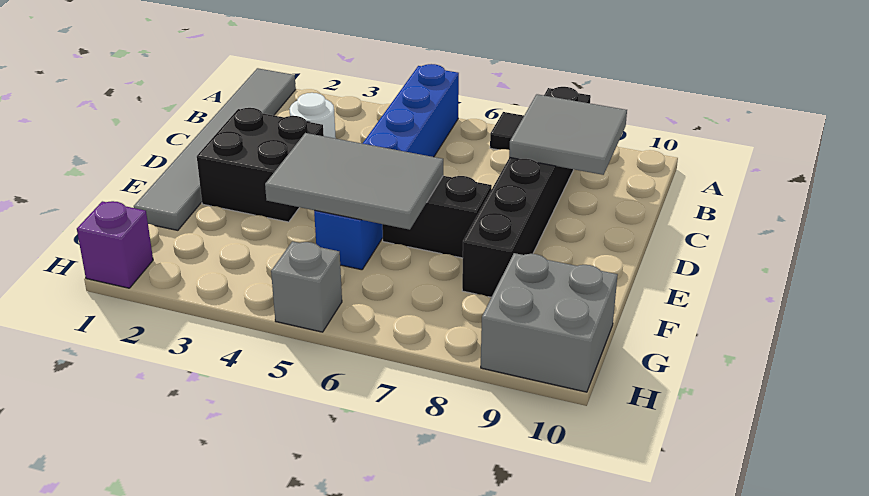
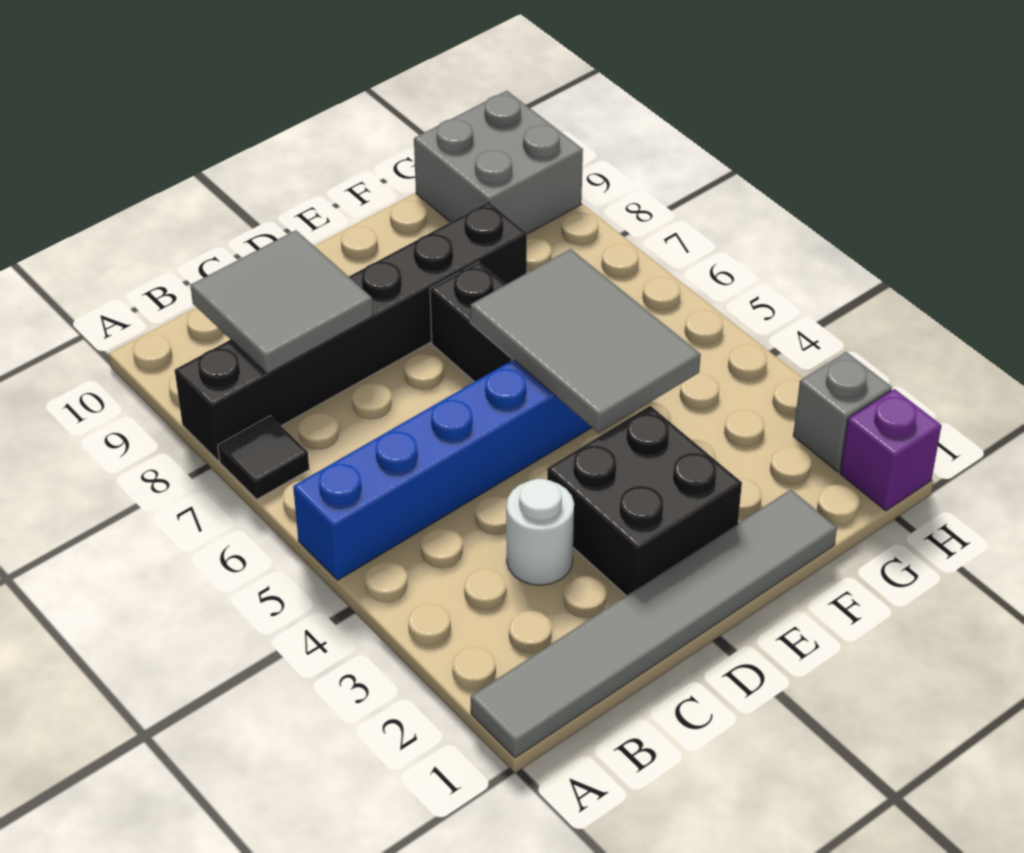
grey 1x1 brick [271,241,342,332] -> grey 1x1 brick moved to [793,352,892,472]

